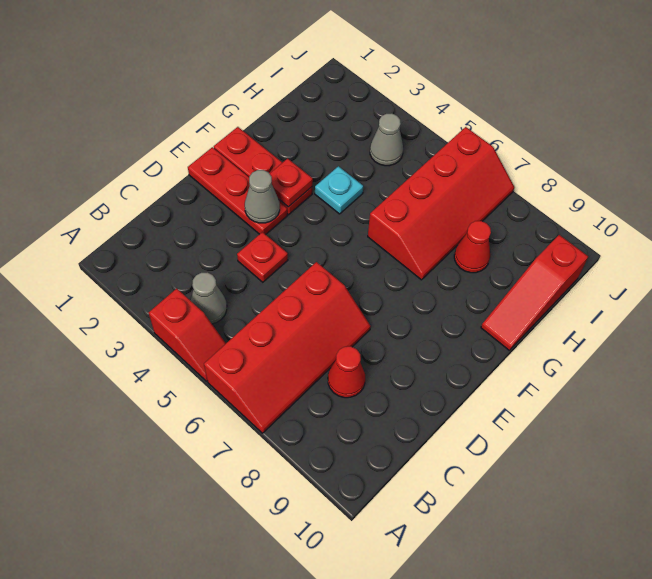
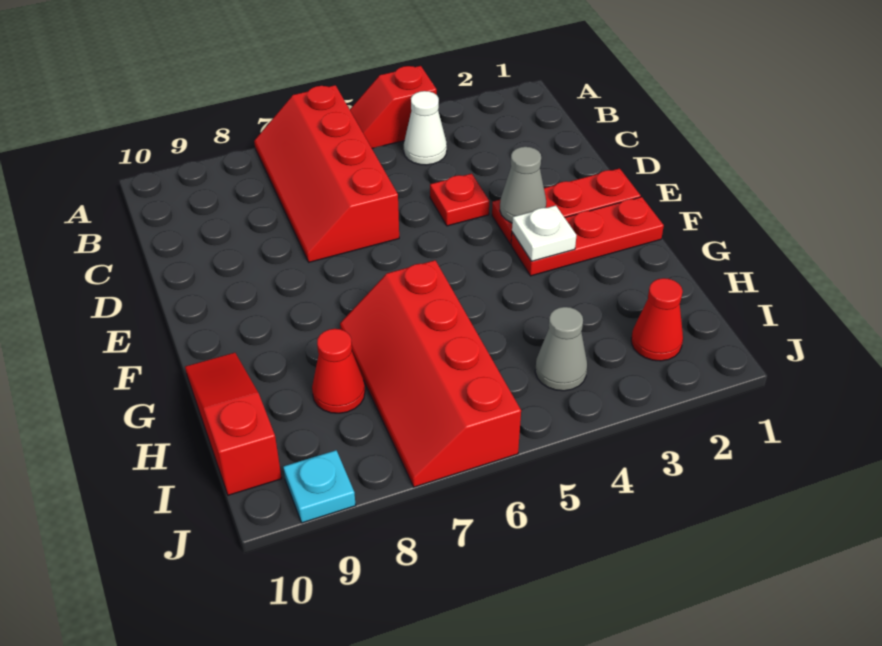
grey 1x1 cone [191,272,227,324] -> white 1x1 cone [404,91,447,165]
red 1x1 cone [328,346,365,398] -> red 1x1 cone moved to [631,278,683,361]
red 1x1 plate [270,159,313,207] -> white 1x1 plate [512,206,576,261]
cyan 1x1 plate [315,166,363,214] -> cyan 1x1 plate moved to [283,450,356,523]

